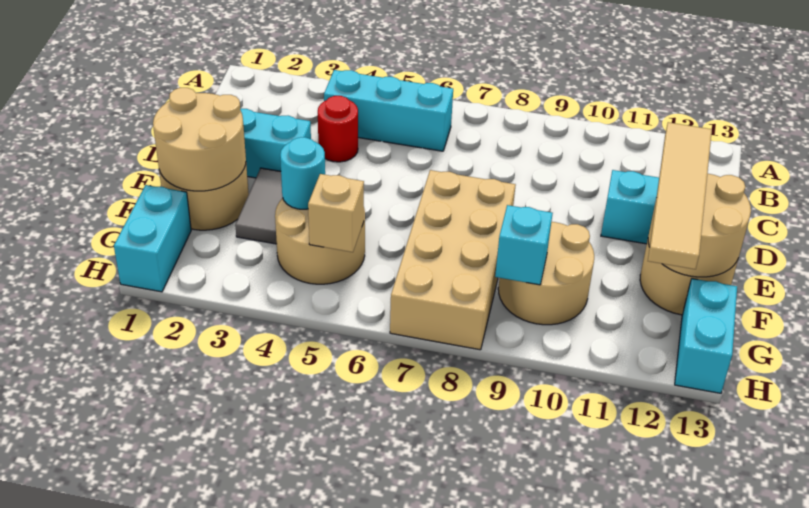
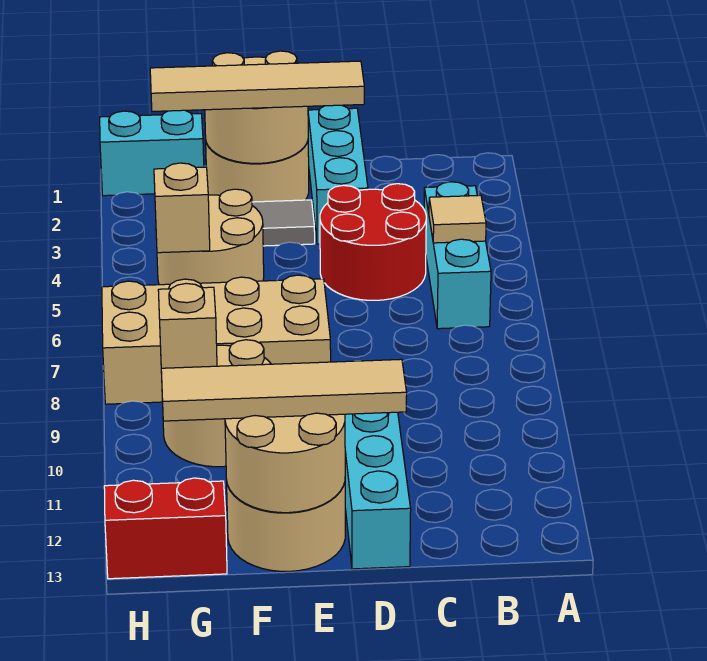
none -> tan 1x1 tile [429,195,486,243]
red 1x1 round brick [318,96,358,162] -> red 2x2 round brick [320,184,426,300]
none -> tan 1x4 tile [150,61,364,111]
cyan 1x1 round brick [280,137,325,209] -> none
cyan 1x1 brick [495,205,553,285] -> tan 1x1 brick [158,283,217,373]
cyan 1x2 brick [675,279,737,393] -> red 1x2 brick [104,478,227,579]

